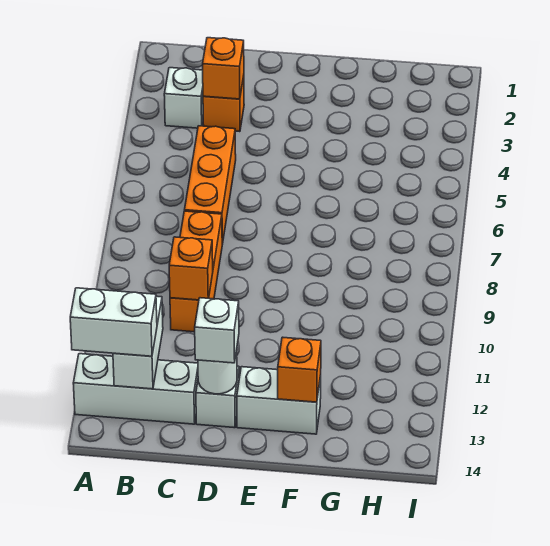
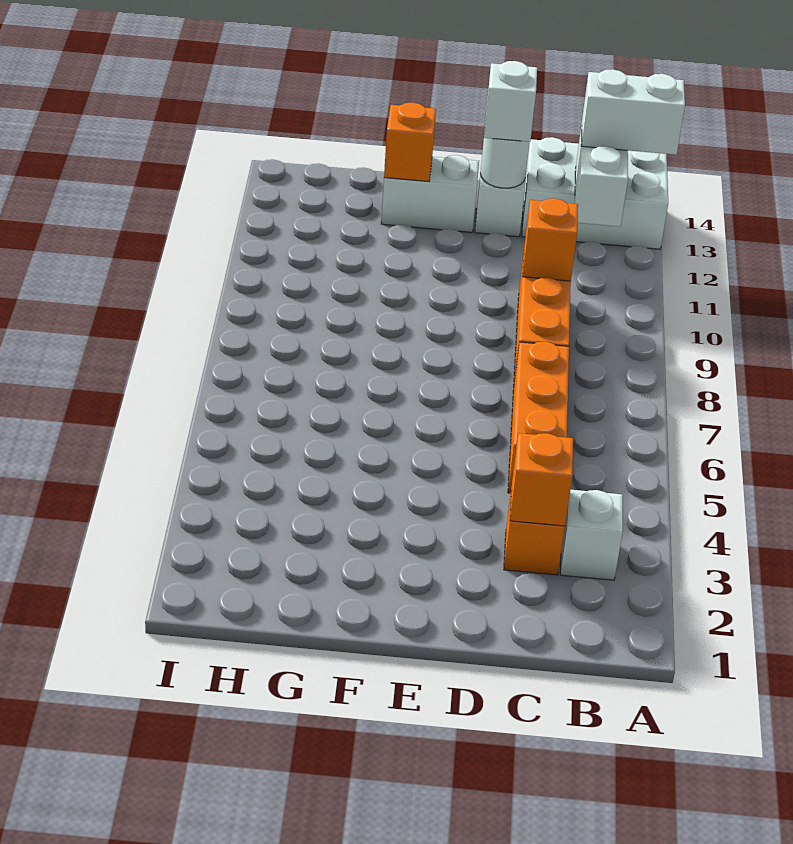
white 1x3 brick [73,354,198,424] -> white 2x3 brick [522,137,668,249]

